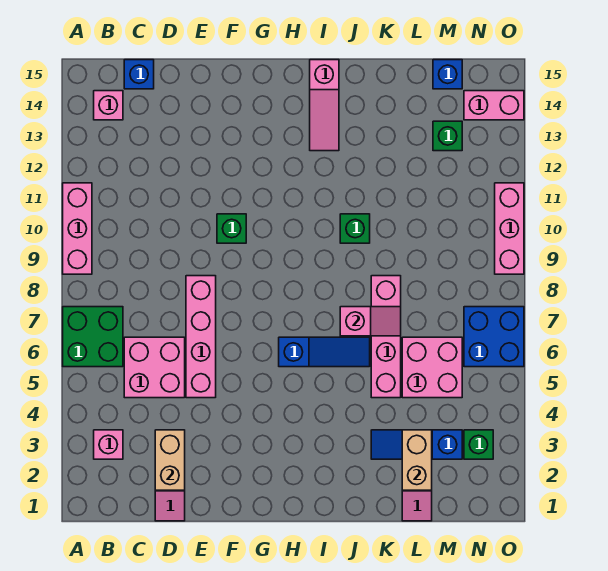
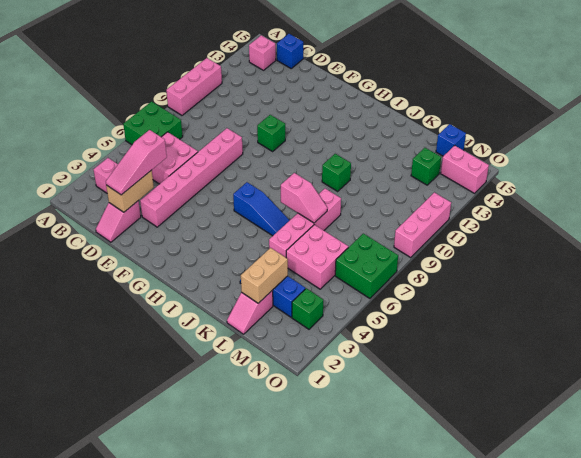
pink 1x4 brick [186,276,216,398] -> pink 1x6 brick [140,128,243,227]
pink 1x3 slope [310,60,339,151] -> pink 1x3 slope moved to [106,130,167,195]
blue 2x2 brick [464,307,524,367] -> green 2x2 brick [335,234,398,298]

